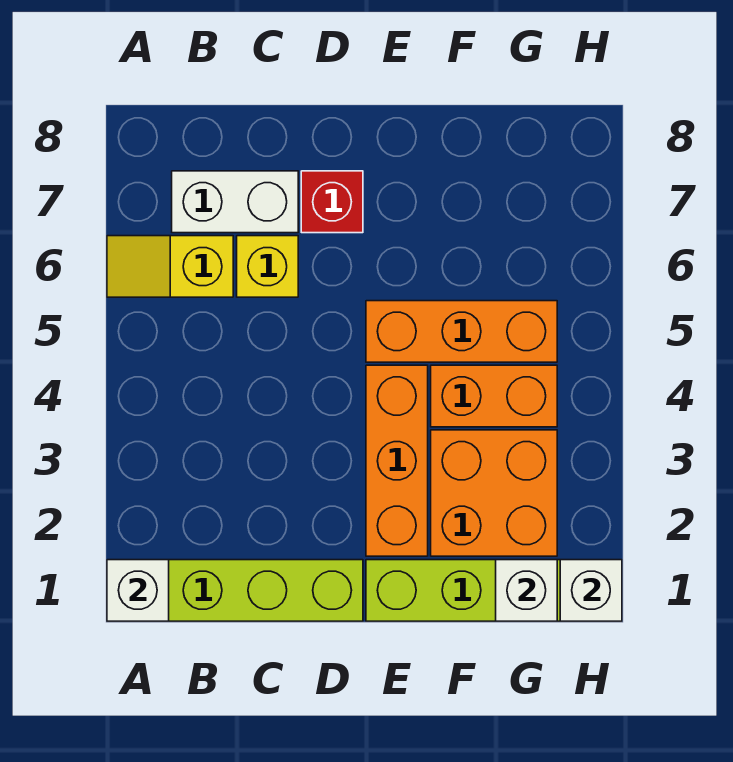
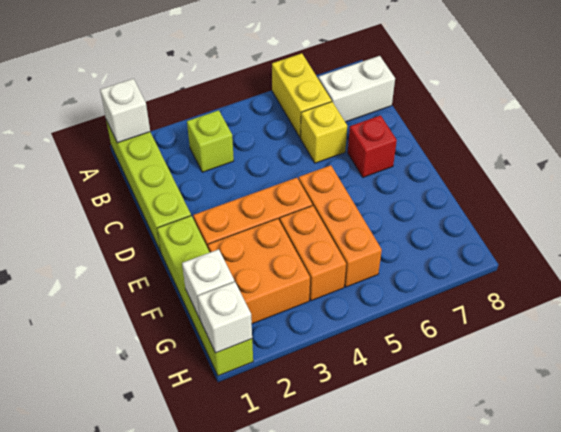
yellow 1x2 slope [107,236,233,297] -> yellow 1x2 brick [272,53,332,138]
none -> lime 1x1 brick [187,110,234,172]
white 1x2 brick [172,171,298,233] -> white 1x2 brick turned to [318,56,395,122]

